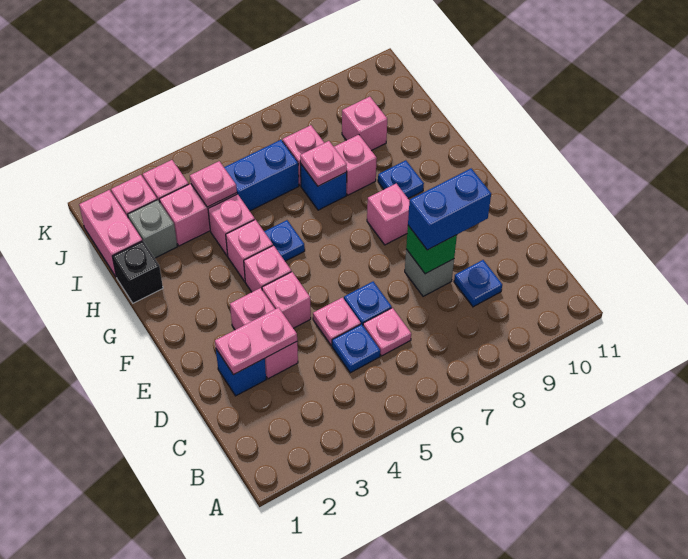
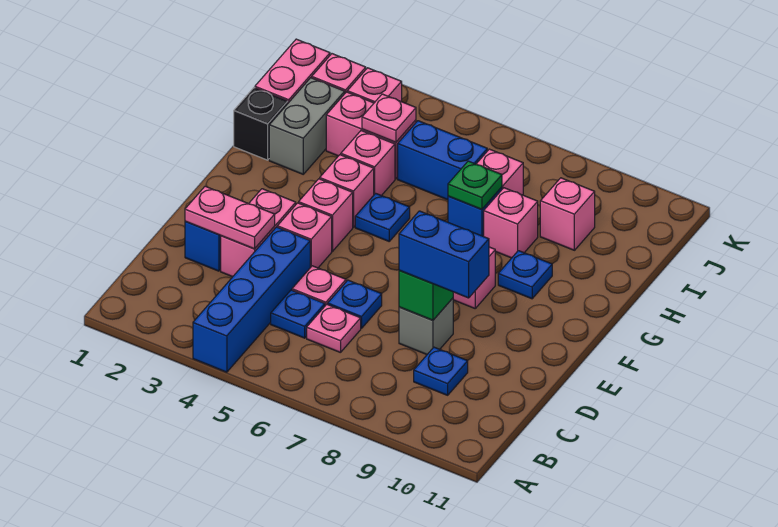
none -> blue 1x4 brick [193,227,310,372]
pink 1x1 plate [300,141,347,186] -> green 1x1 plate [448,161,502,209]
grey 1x1 brick [128,200,177,258] -> grey 1x2 brick [269,78,345,174]

